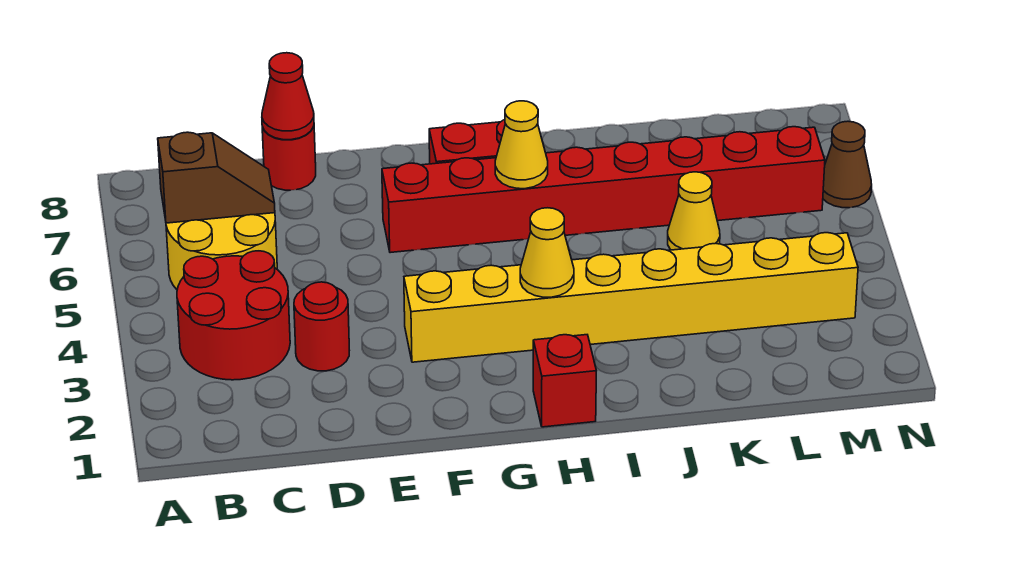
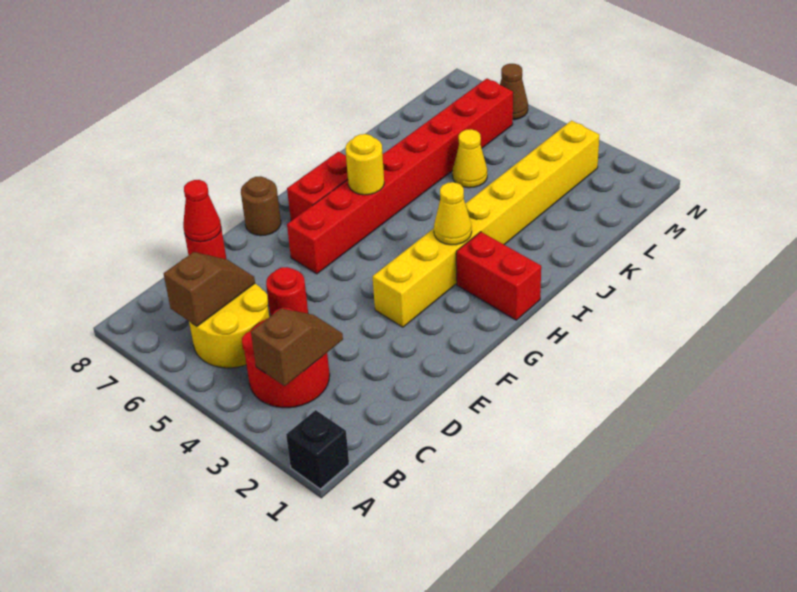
none -> black 1x1 brick [286,410,349,489]
none -> brown 1x2 slope [251,309,343,386]
red 1x1 round brick [294,282,349,371] -> red 1x1 round brick moved to [266,267,308,316]
none -> brown 1x1 round brick [241,176,281,236]
red 1x1 brick [533,335,596,427] -> red 1x2 brick [456,232,541,320]
yellow 1x1 cone [495,101,548,189] -> yellow 1x1 round brick [345,134,384,195]

